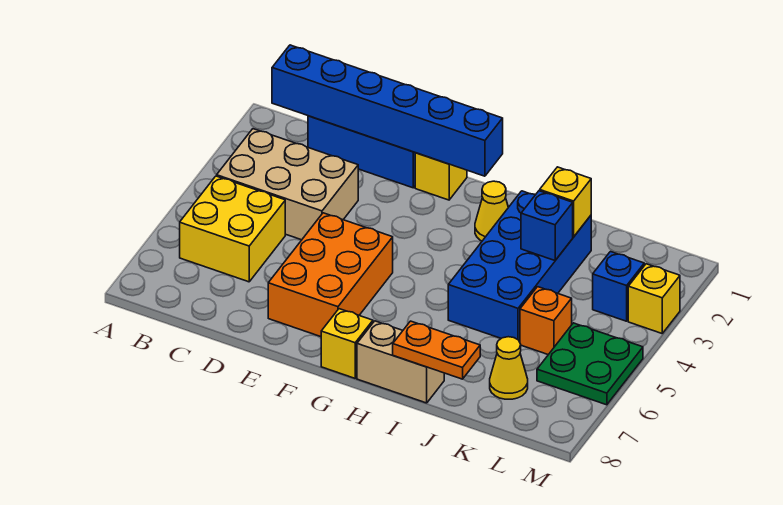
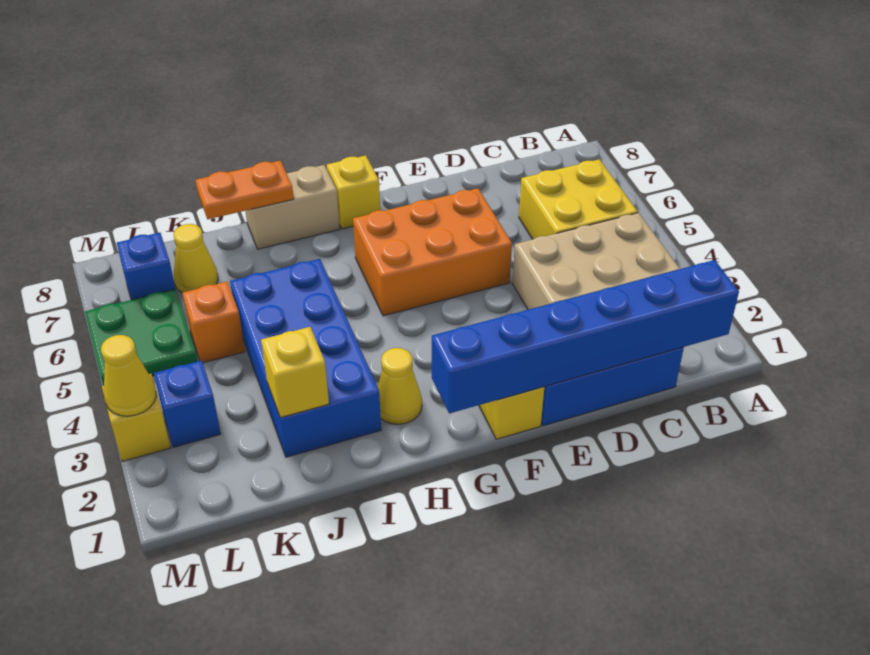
orange 2x3 brick [268,213,393,337] -> orange 2x3 brick turned to [353,188,512,316]
blue 1x1 brick [521,191,573,260] -> blue 1x1 brick moved to [117,233,175,300]
none -> yellow 1x1 cone [101,335,156,416]

